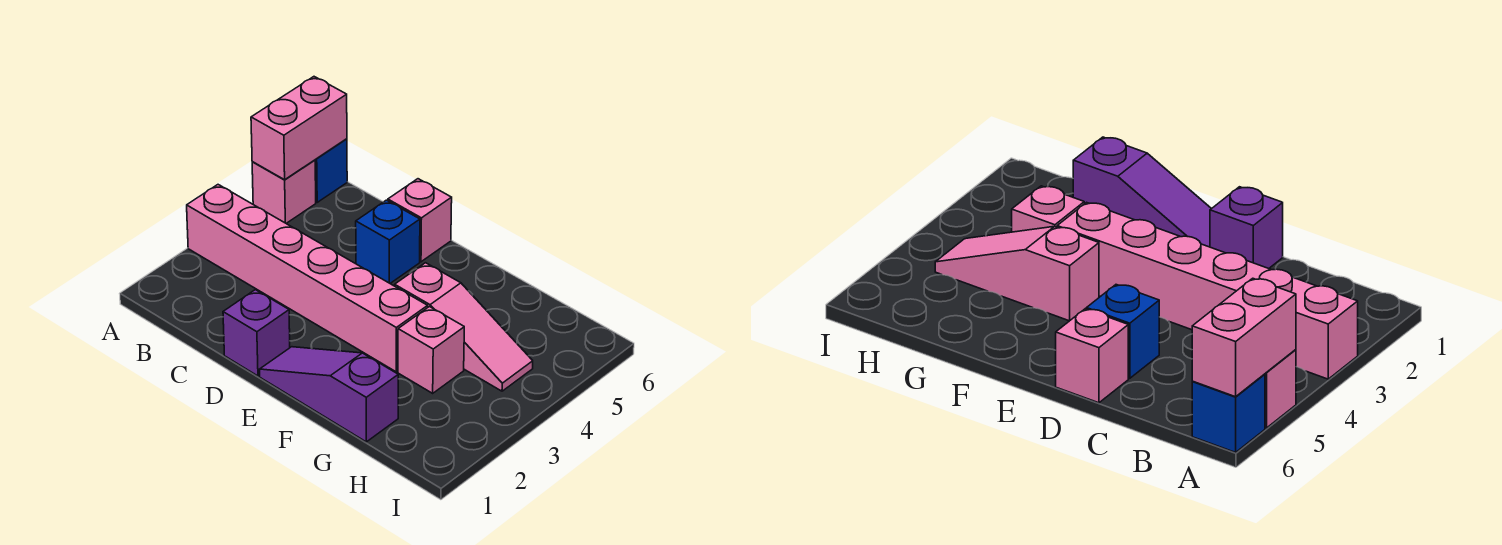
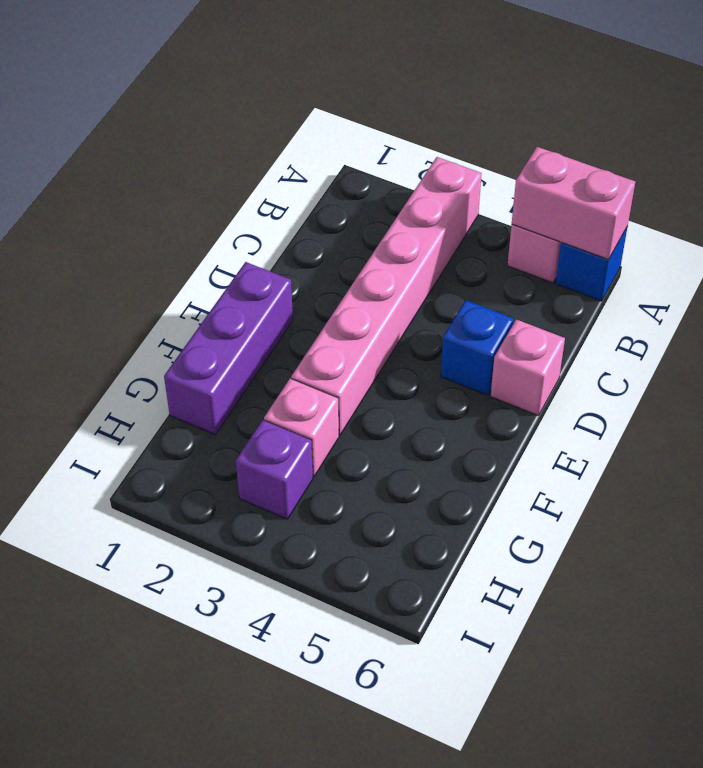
purple 1x1 brick [223,290,290,376] -> purple 1x1 brick moved to [236,420,313,519]
purple 1x3 slope [260,347,398,442] -> purple 1x3 brick [164,262,293,435]
pink 1x3 slope [395,263,533,391] -> none

